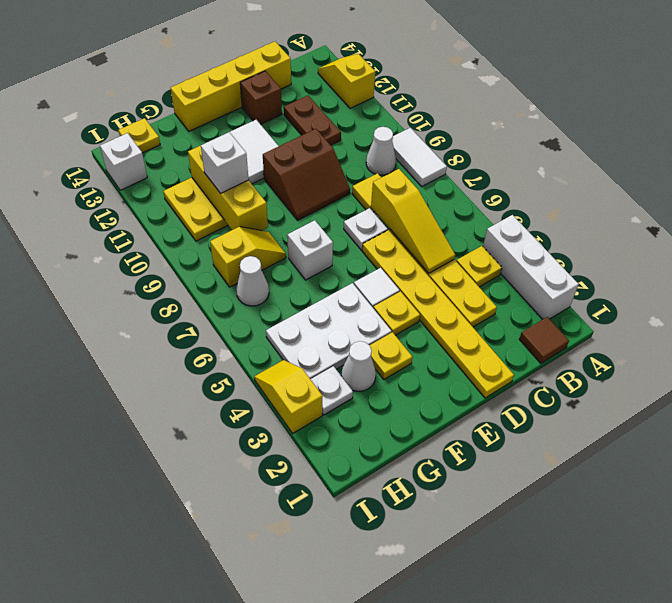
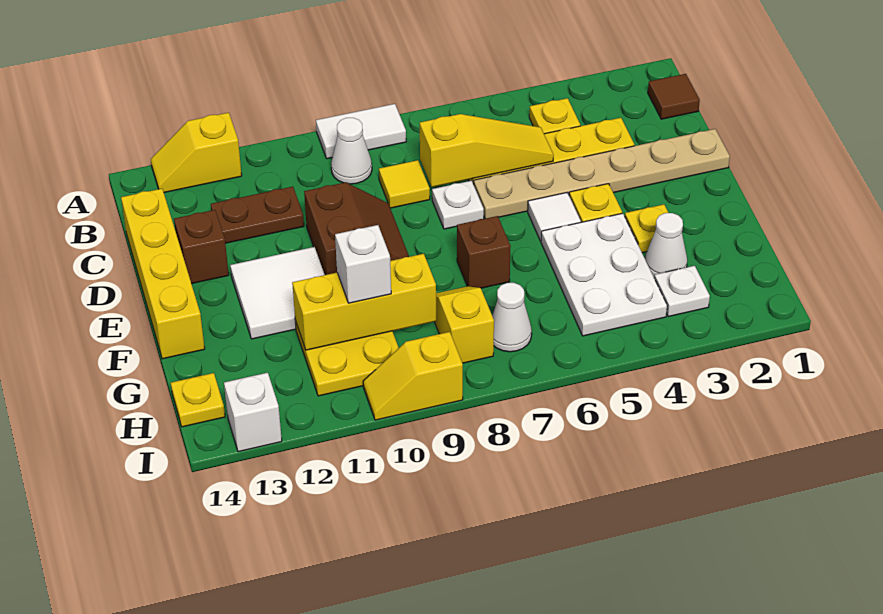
white 1x3 brick [483,215,578,319] -> none
yellow 1x6 plate [362,230,514,398] -> tan 1x6 plate [474,129,730,219]
white 1x1 brick [287,220,333,280] -> brown 1x1 brick [457,216,511,288]
yellow 1x2 slope [254,360,323,433] -> yellow 1x2 slope moved to [363,332,463,420]

